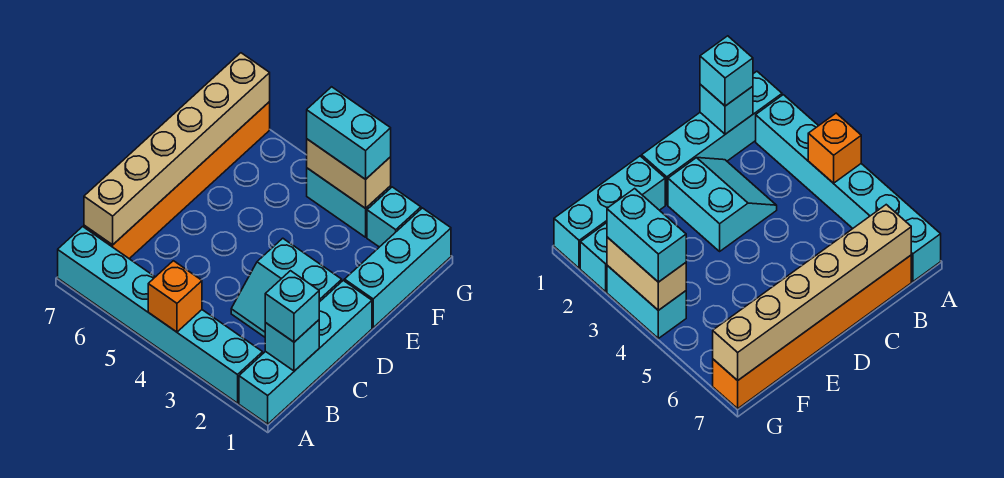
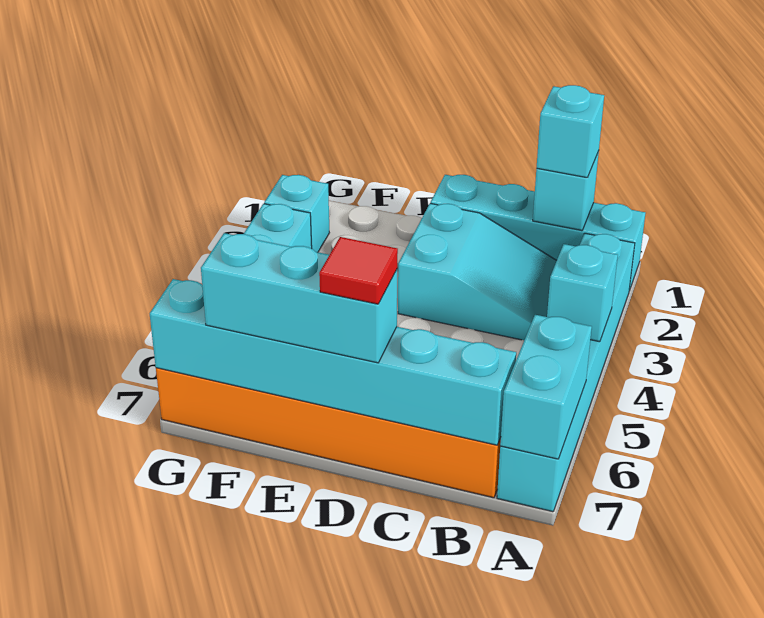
orange 1x1 brick [148,261,202,332] -> cyan 1x1 brick [547,244,618,342]
tan 1x6 brick [84,53,270,245] -> cyan 1x6 brick [150,279,516,445]
cyan 2x2 slope [231,238,342,337] -> cyan 2x3 slope [398,203,557,340]
none -> red 1x1 tile [319,237,398,304]
cyan 1x3 brick [344,208,451,327] -> cyan 1x3 brick moved to [201,233,397,363]
tan 1x2 brick [307,139,391,208] -> none
cyan 1x2 brick [307,87,391,179] -> cyan 1x2 brick moved to [500,315,592,459]

